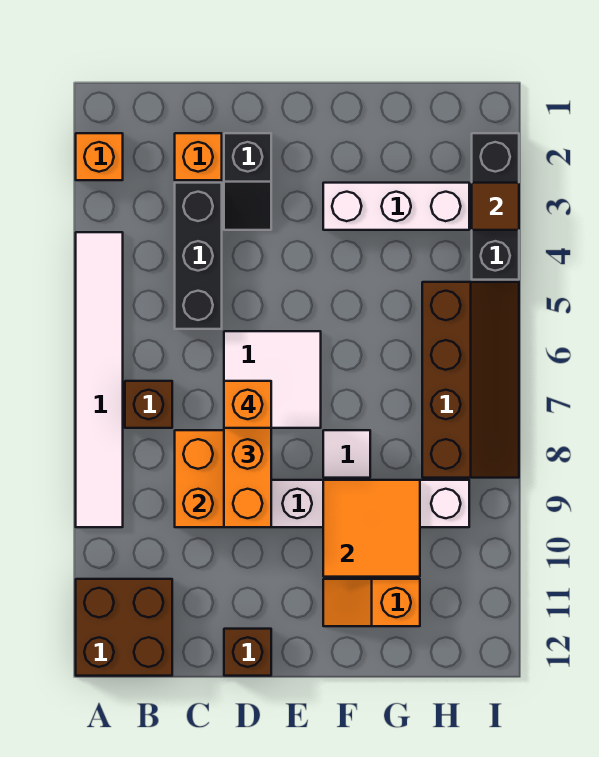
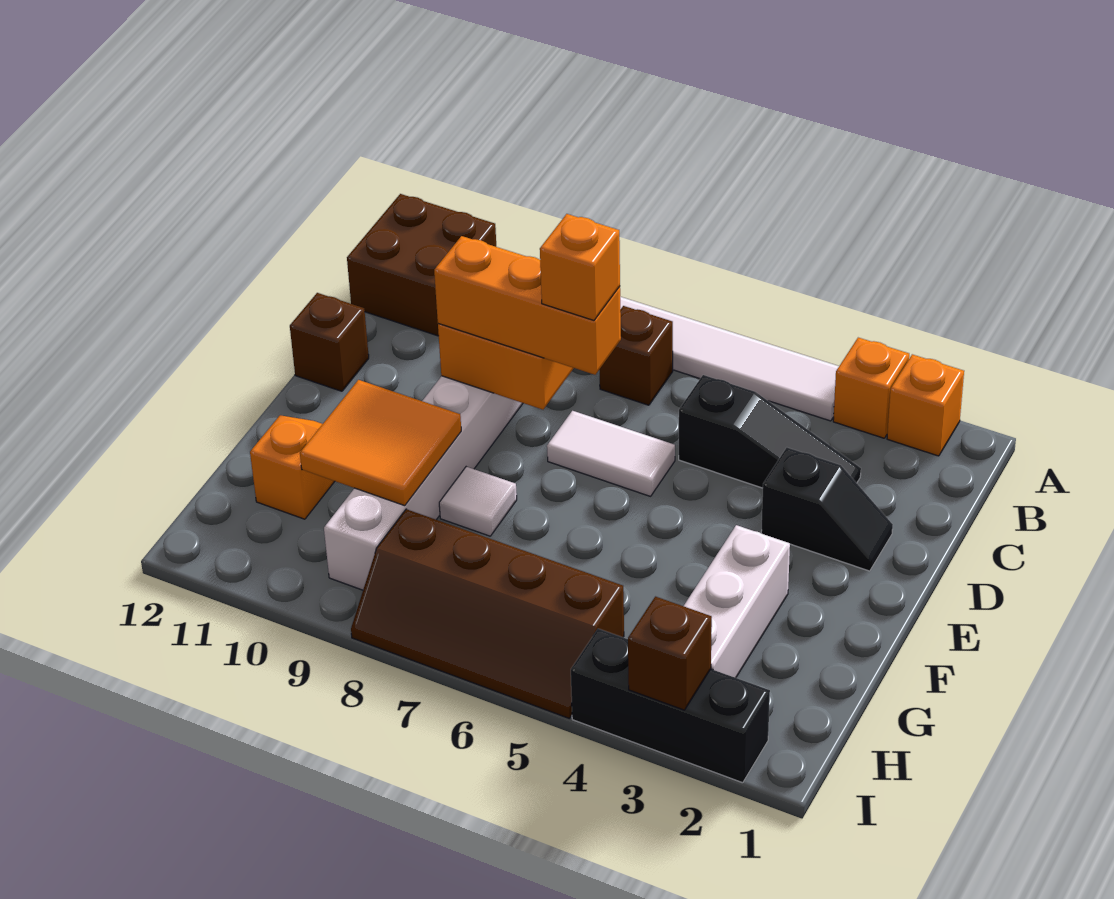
orange 1x1 brick [175,133,222,180] -> orange 1x1 brick moved to [833,338,909,438]
black 1x3 brick [175,183,222,329] -> black 1x3 slope [679,375,861,488]
black 1x2 slope [224,133,271,230] -> black 1x2 slope turned to [761,448,893,571]
white 2x2 tile [224,331,321,428] -> white 1x2 tile [547,411,675,496]
brown 1x1 tile [472,183,519,230] -> brown 1x1 brick [628,597,712,710]

